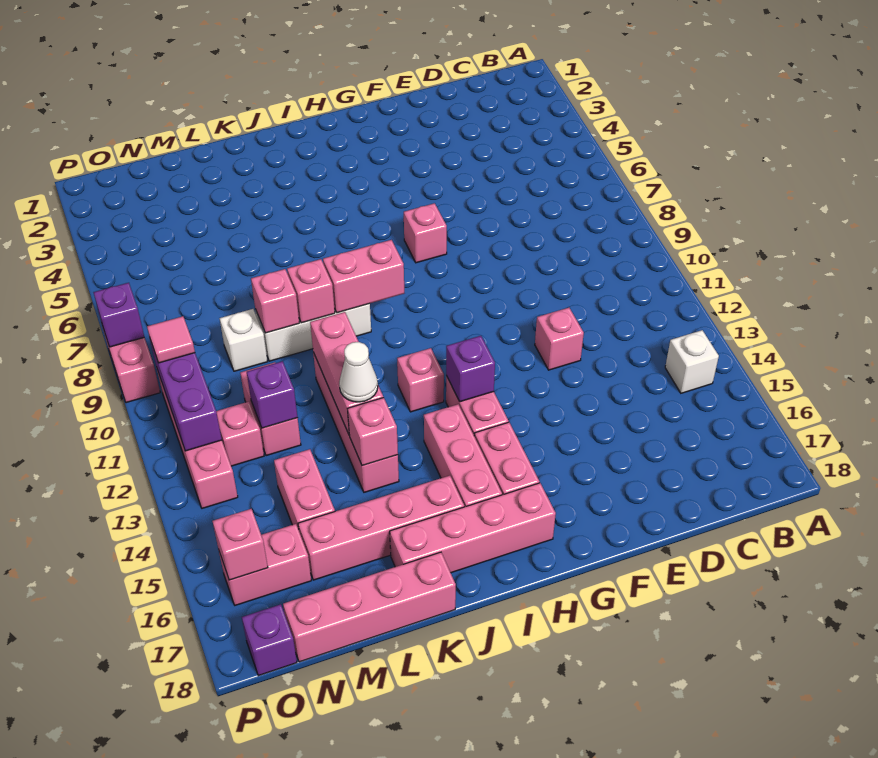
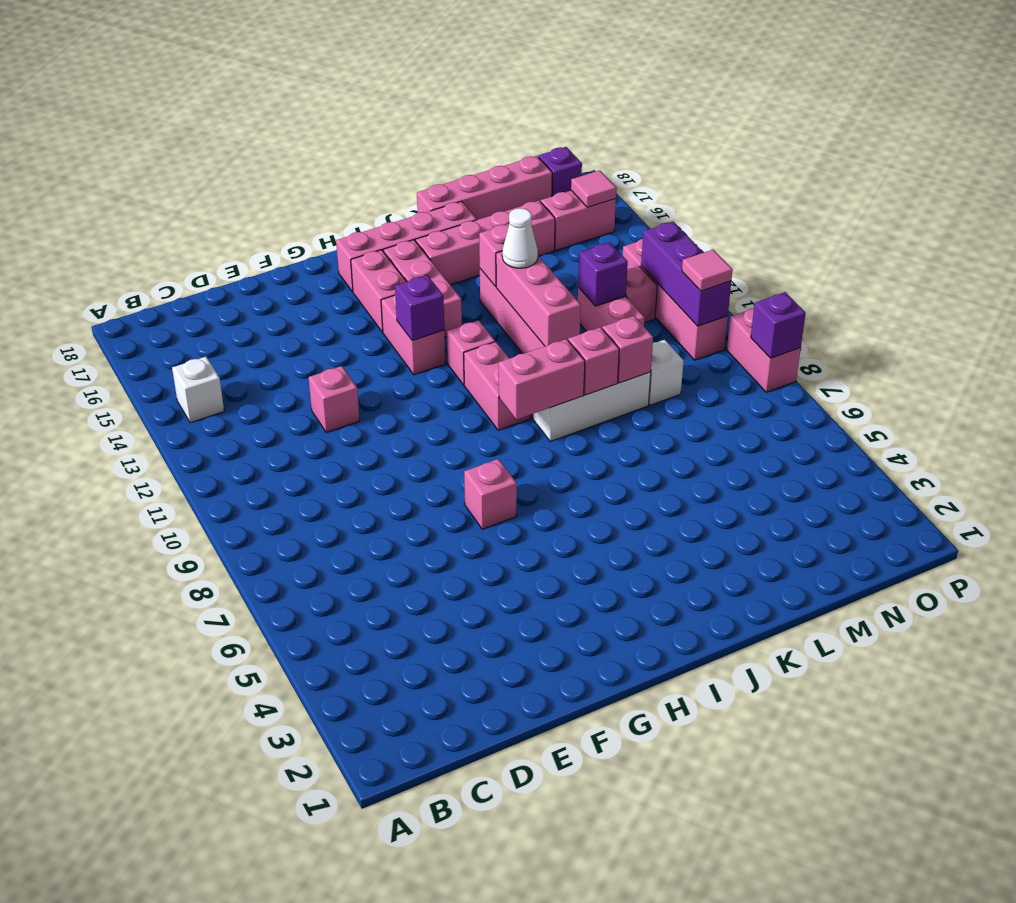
pink 1x2 brick [274,449,335,530] -> pink 1x2 brick moved to [464,342,530,430]
pink 1x1 brick [212,509,268,580] -> pink 1x1 tile [571,170,616,207]

